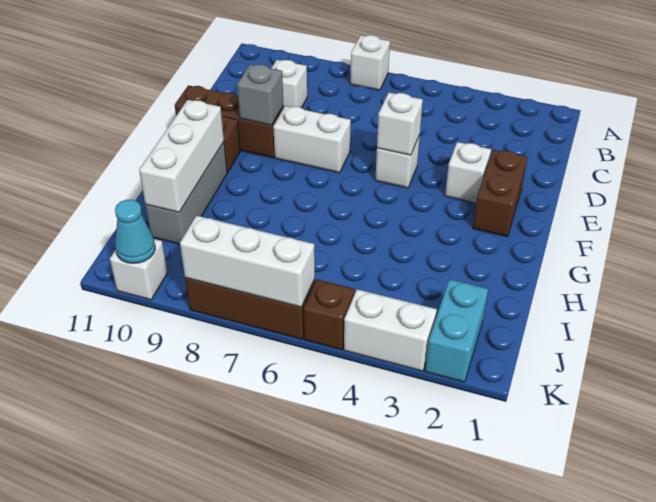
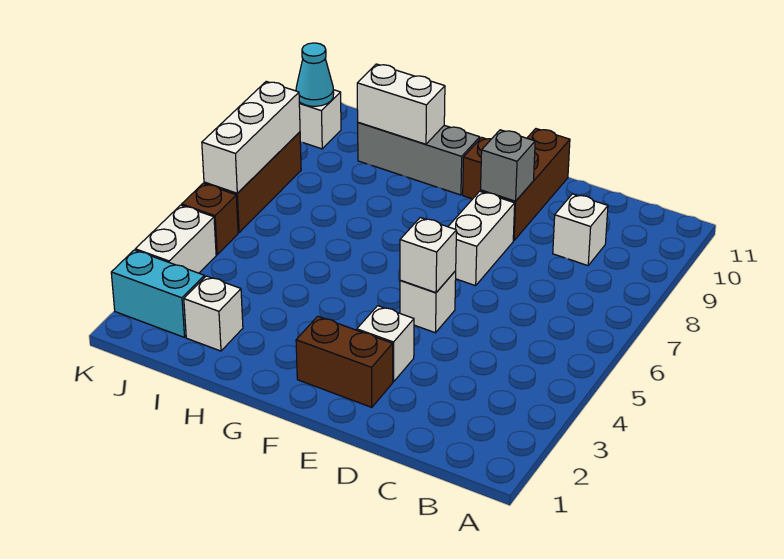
white 1x1 brick [350,35,390,90] -> white 1x1 brick moved to [184,276,243,351]
white 1x3 brick [139,100,224,212] -> white 1x2 brick [357,64,445,144]

